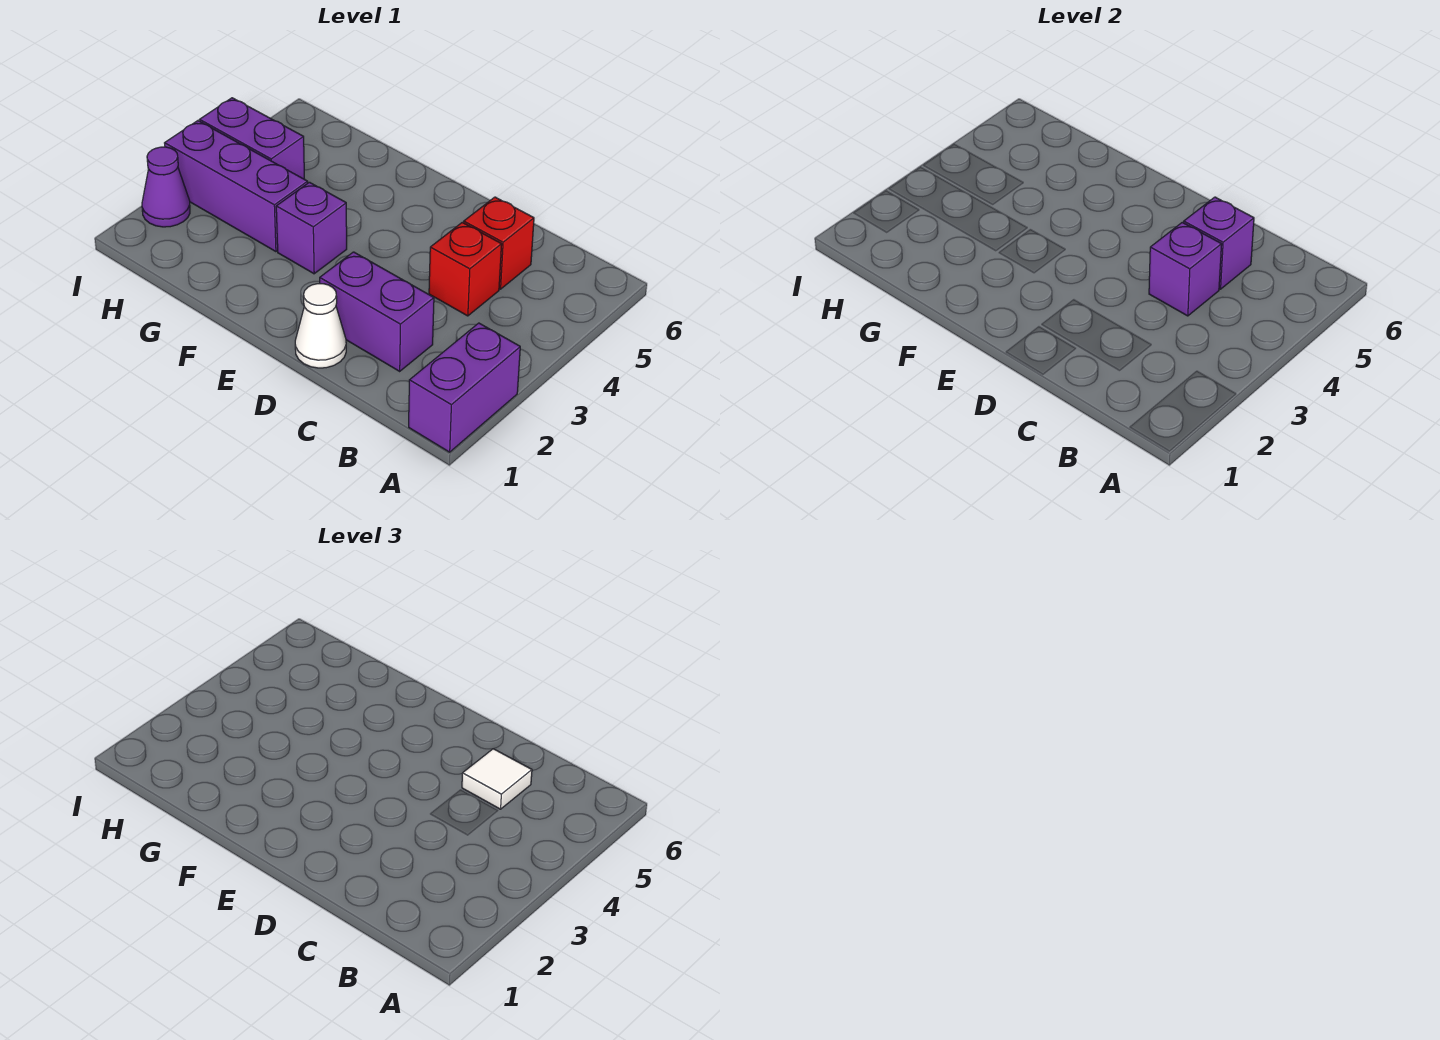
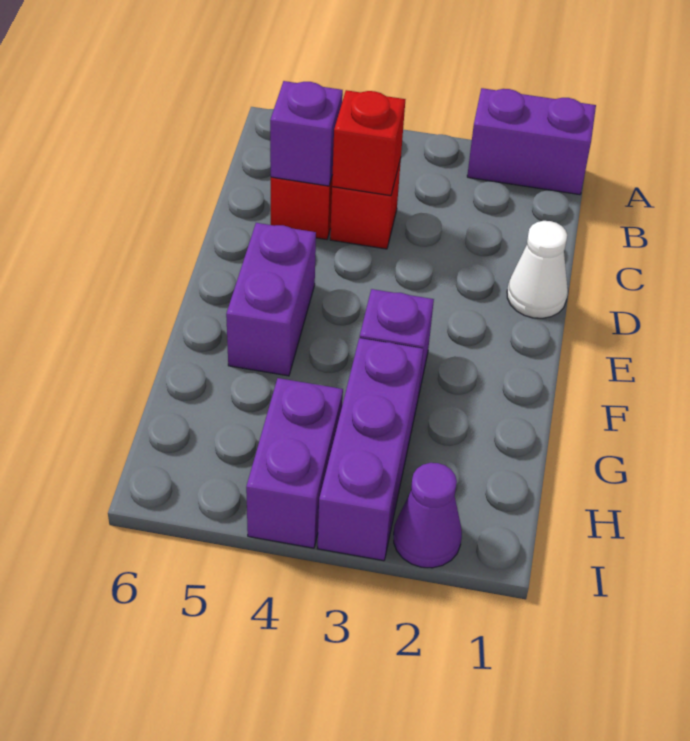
purple 1x2 brick [320,252,434,371] -> purple 1x2 brick moved to [226,223,316,376]
purple 1x1 brick [1149,222,1222,316] -> red 1x1 brick [332,90,405,196]
white 1x1 tile [462,749,532,809] -> none

